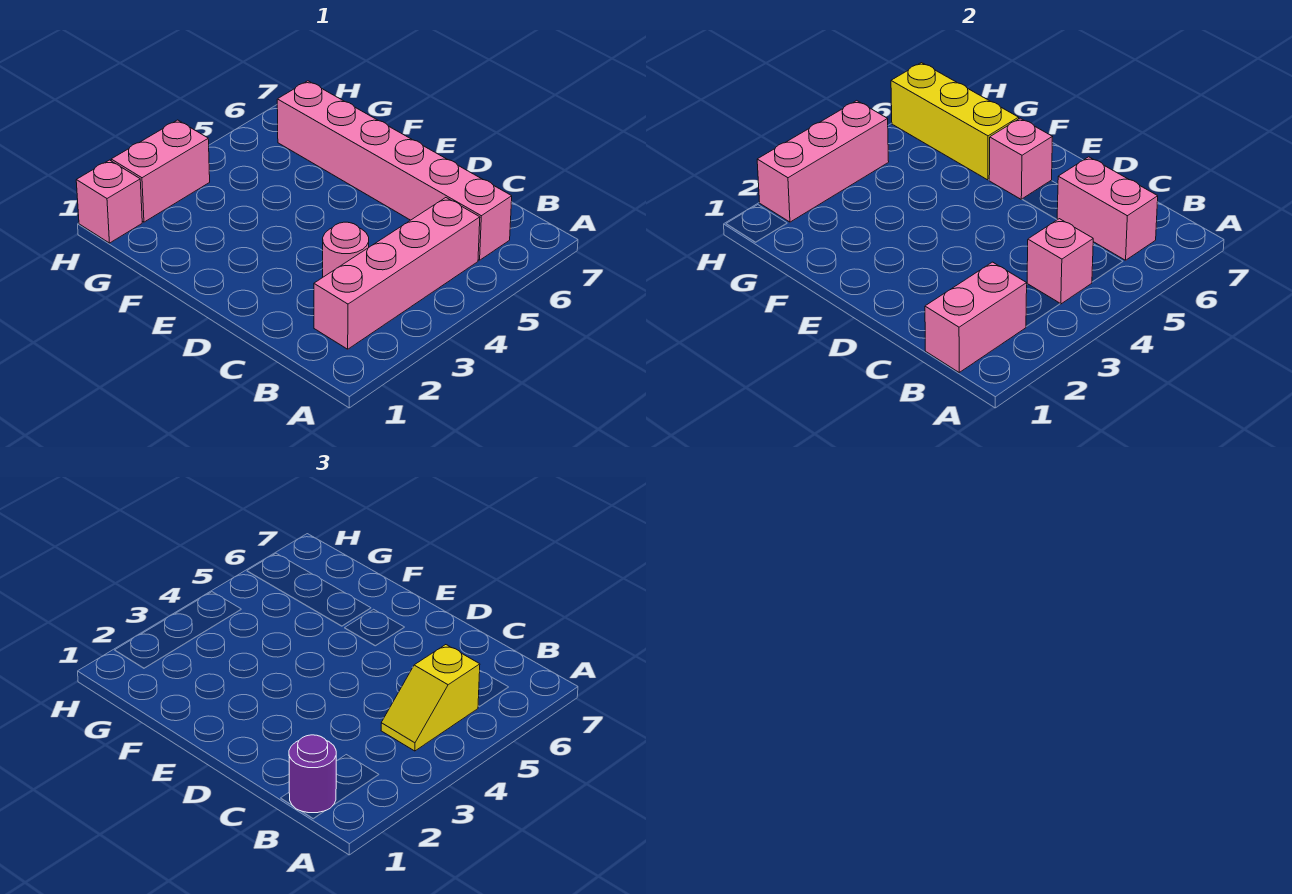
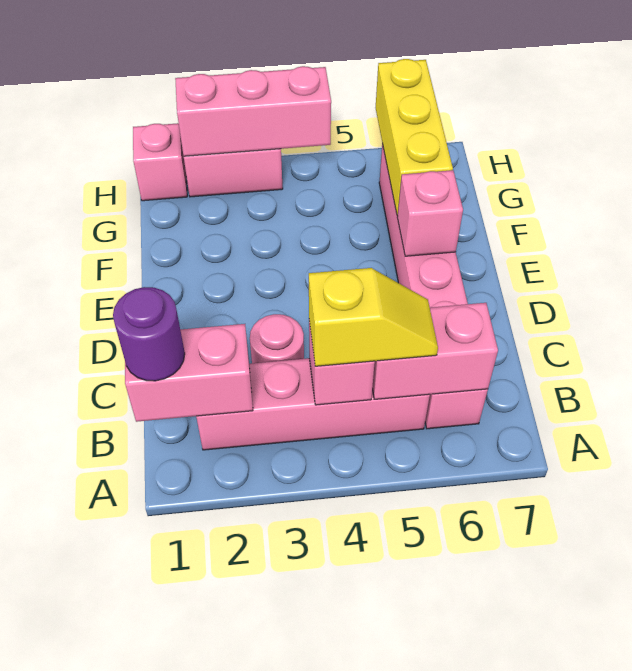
yellow 1x2 slope [381,645,480,751] -> yellow 1x2 slope turned to [309,268,438,366]
pink 1x2 brick [1057,157,1158,260] -> pink 1x2 brick turned to [372,303,498,399]

